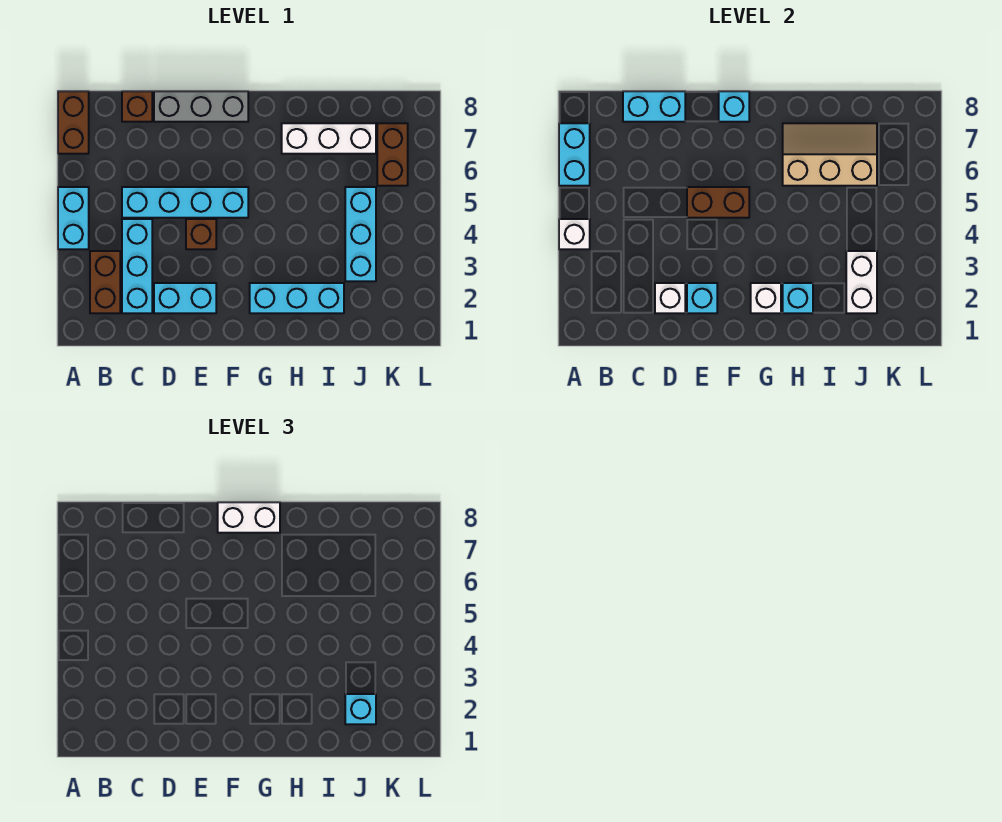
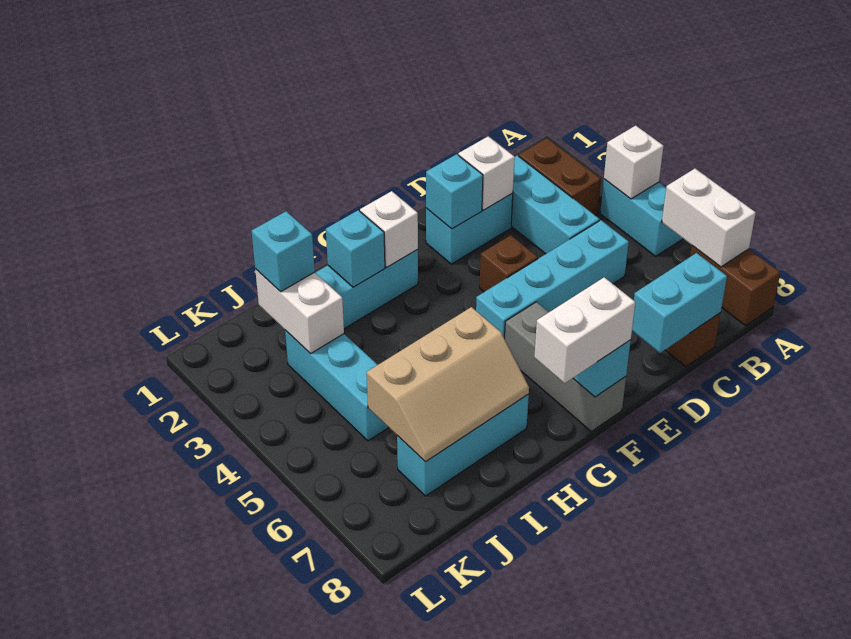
cyan 1x2 brick [559,123,590,186] -> white 1x2 brick [662,169,756,267]
grey 1x3 brick [154,91,248,122] -> grey 1x3 brick turned to [505,302,626,431]
brown 1x2 brick [687,187,749,218] -> none
white 1x3 brick [282,123,376,154] -> cyan 1x3 brick [397,394,529,496]
brown 1x2 brick [377,123,408,186] -> none

